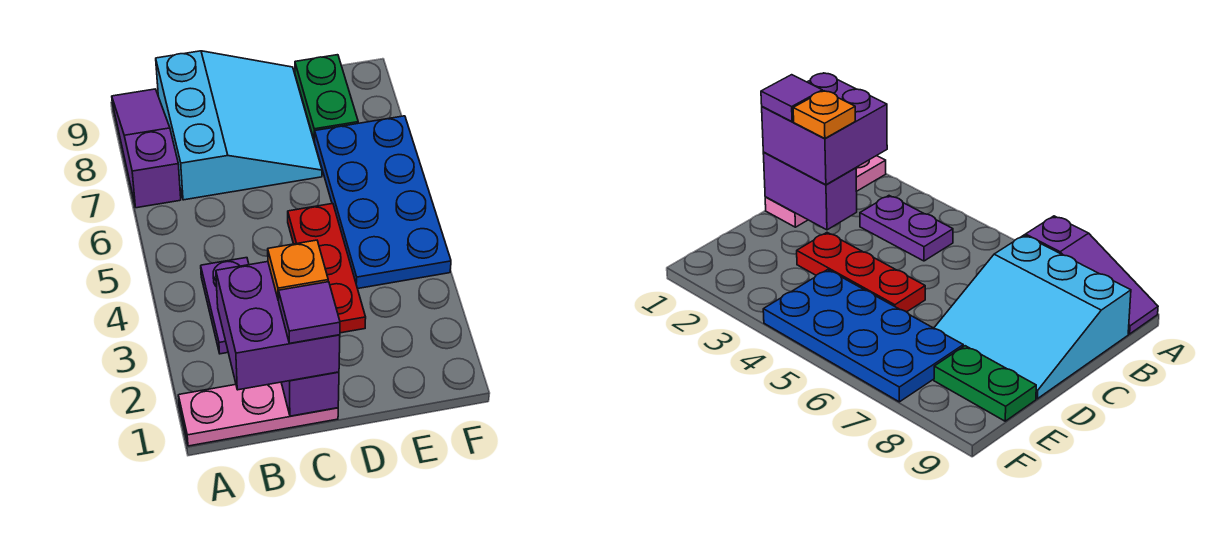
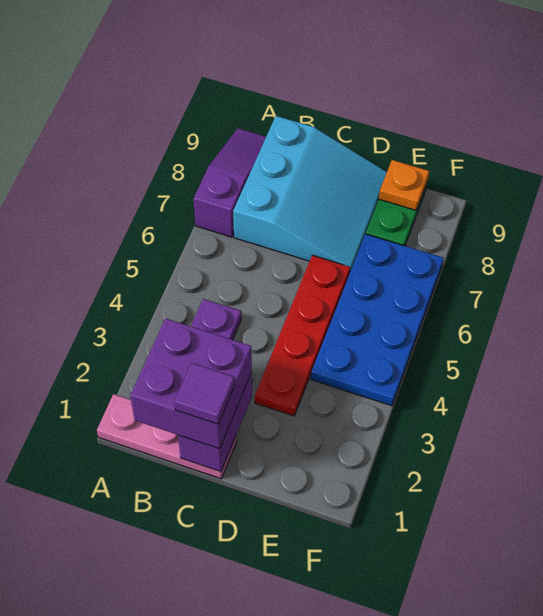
orange 1x1 plate [268,240,328,300] -> orange 1x1 plate moved to [379,160,429,210]
red 1x3 plate [288,204,366,333] -> red 1x4 plate [255,255,350,416]

